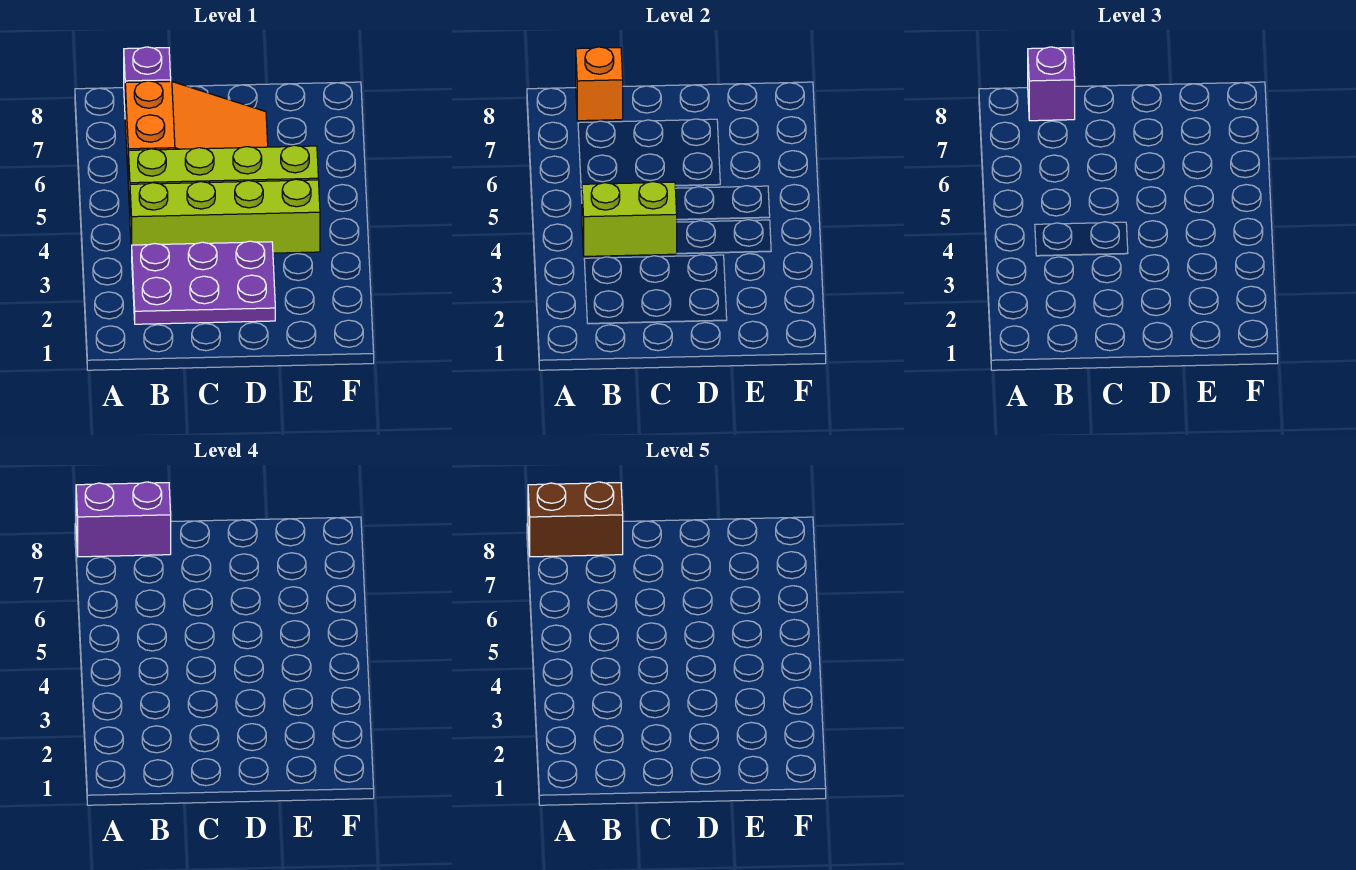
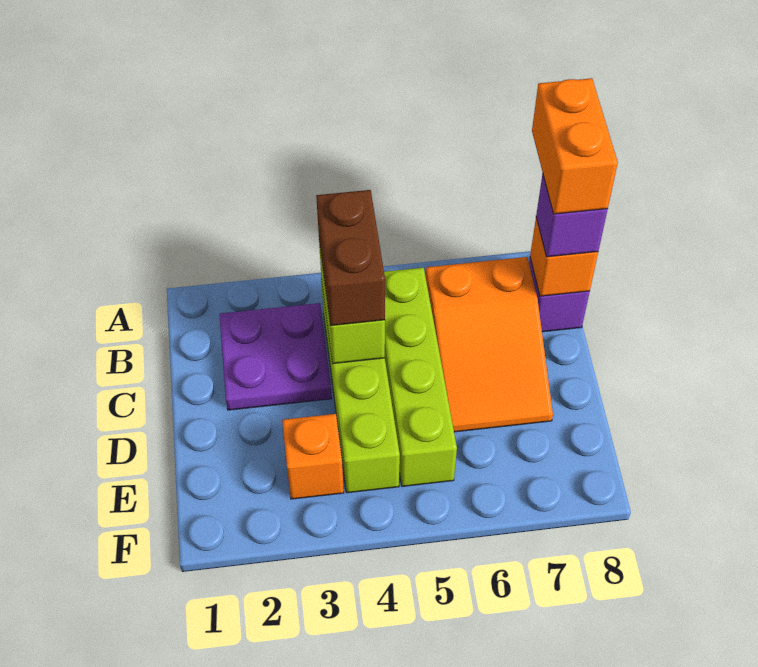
purple 1x2 brick [76,482,171,557] -> orange 1x2 brick [532,78,618,214]
brown 1x2 brick [528,482,623,557] -> brown 1x2 brick moved to [316,190,385,326]
purple 2x3 plate [132,241,275,324] -> purple 2x2 plate [219,303,332,410]
none -> orange 1x1 brick [282,414,344,499]

